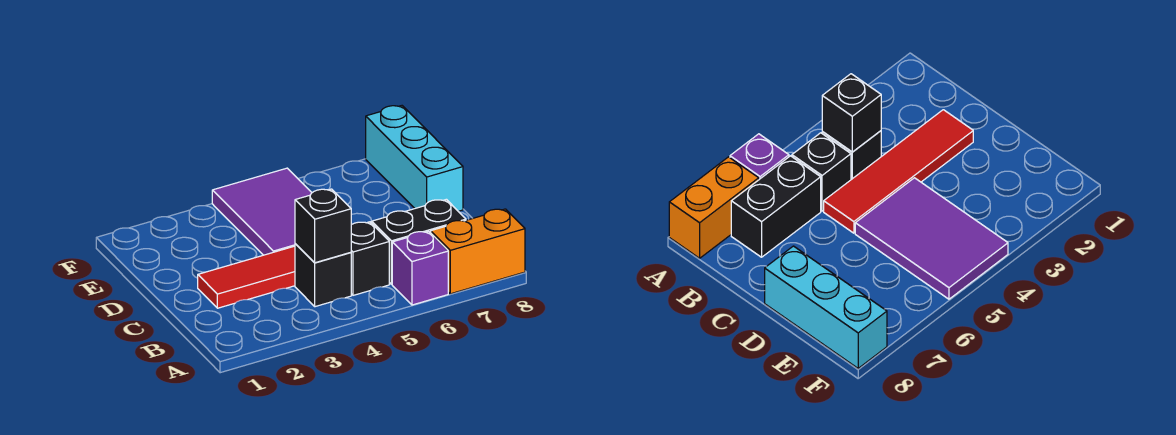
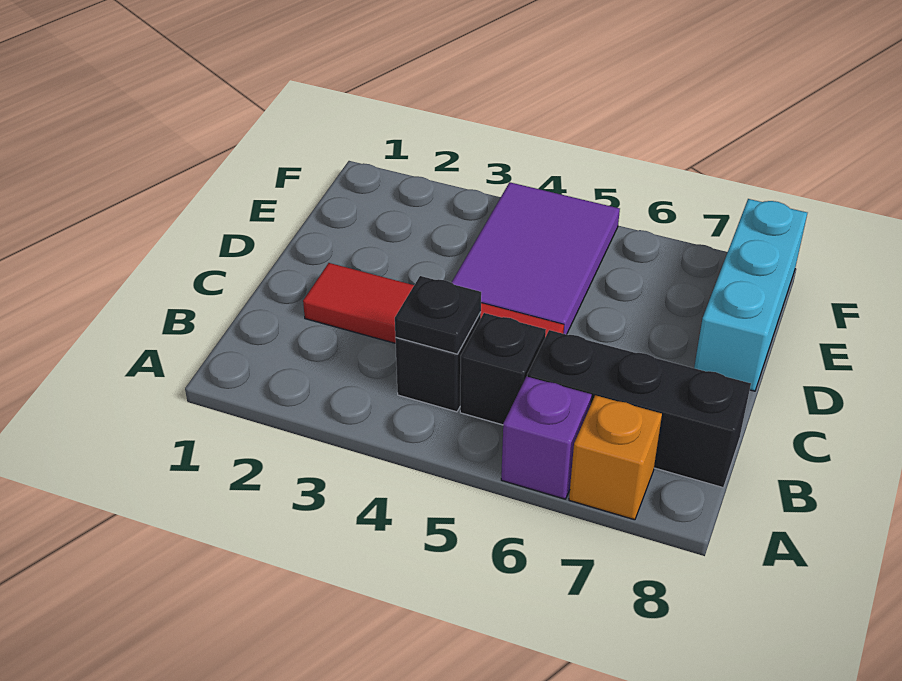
orange 1x2 brick [431,209,525,294] -> orange 1x1 brick [569,395,662,520]
black 1x1 brick [295,189,351,263] -> black 1x1 plate [395,276,481,354]
black 1x2 brick [372,199,466,284] -> black 1x3 brick [527,330,751,487]

